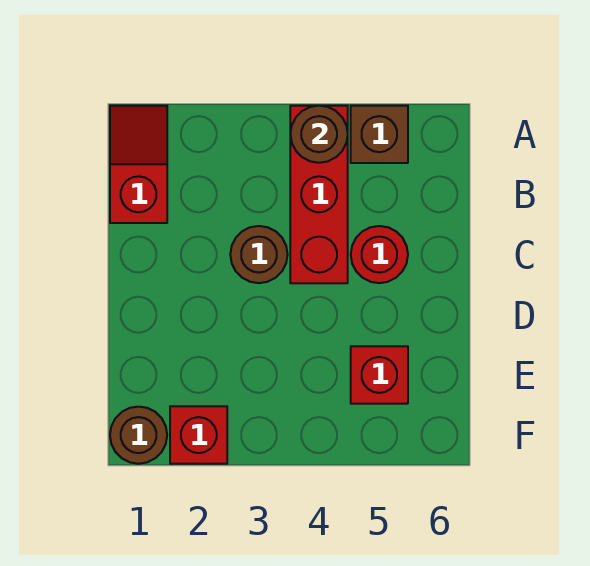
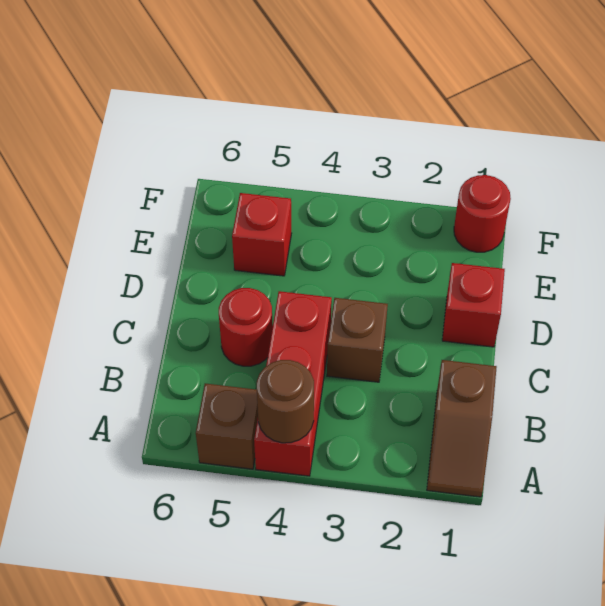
red 1x2 slope [110,106,167,223] -> brown 1x2 slope [427,360,497,497]
brown 1x1 round brick [230,226,288,283] -> brown 1x1 brick [327,298,388,382]
brown 1x1 round brick [110,407,167,464] -> red 1x1 round brick [454,175,511,252]
red 1x1 brick [170,406,227,464] -> red 1x1 brick moved to [442,263,505,347]

